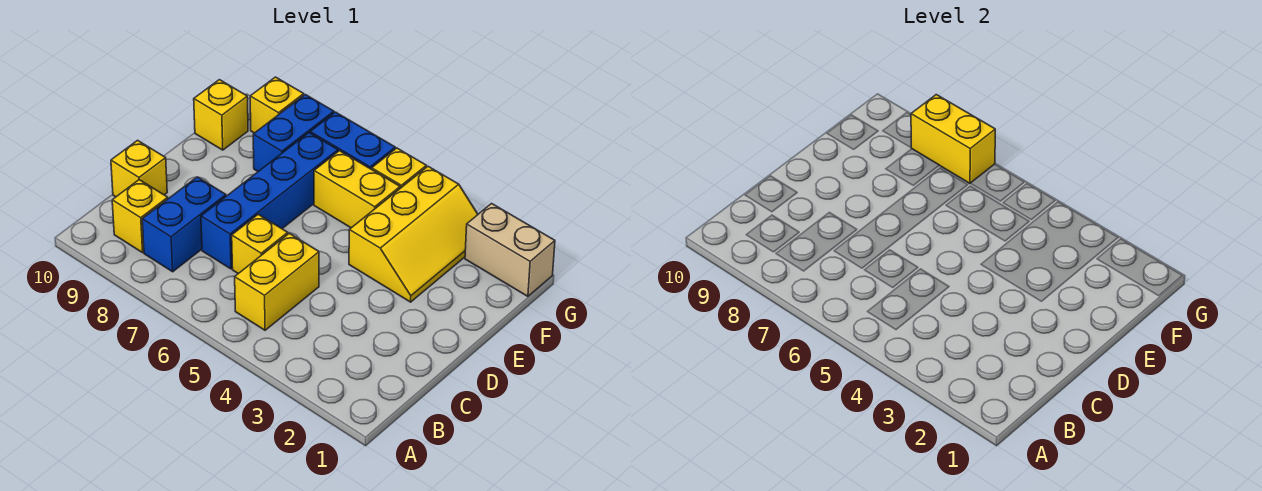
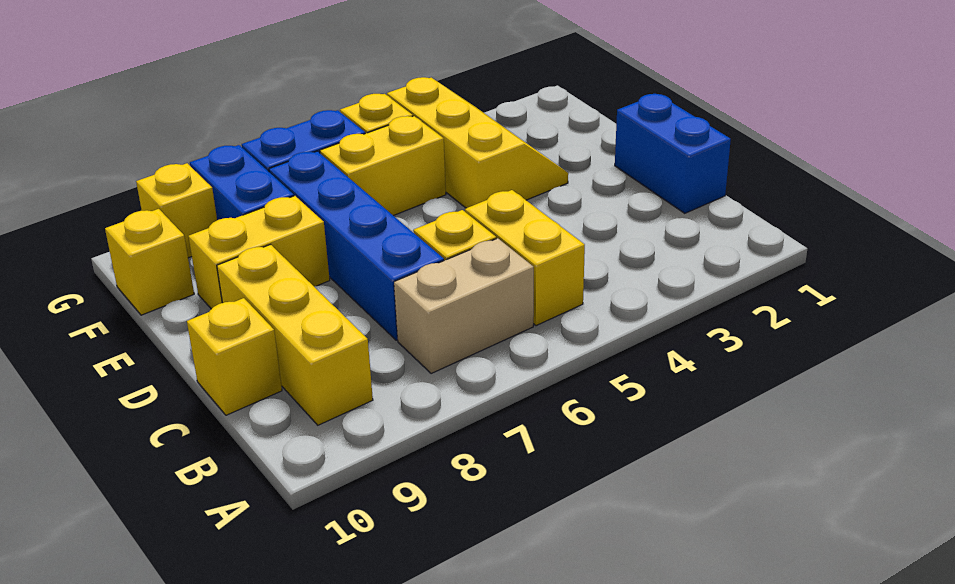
blue 1x2 brick [142,177,226,272] -> blue 1x2 brick moved to [615,94,731,213]
yellow 1x1 brick [112,180,168,253] -> yellow 1x3 brick [217,245,373,425]
tan 1x2 brick [465,204,555,296] -> tan 1x2 brick moved to [394,238,534,374]
yellow 1x2 brick [911,95,995,183] -> yellow 1x2 brick moved to [188,196,330,309]

